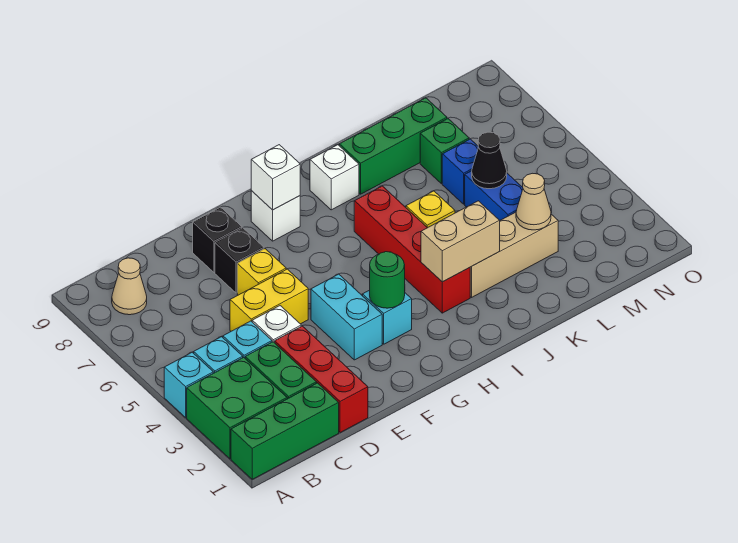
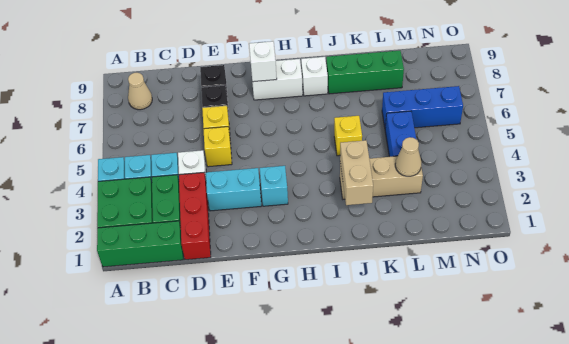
yellow 1x2 brick [230,269,308,331] -> yellow 1x1 brick [204,127,232,167]
cyan 1x2 brick [311,274,382,360] -> cyan 1x2 brick turned to [206,168,261,211]
green 1x1 round brick [370,252,405,308] -> none
white 1x1 brick [251,191,300,241] -> white 1x2 brick [252,59,303,100]
red 1x4 brick [354,186,470,313] -> none
tan 1x2 brick [421,201,500,282] -> tan 1x2 brick turned to [340,140,373,205]
black 1x1 cone [472,132,507,189] -> none
blue 1x1 brick [442,139,479,204] -> blue 1x3 brick [382,86,463,128]
green 1x1 brick [420,118,469,184] -> none

